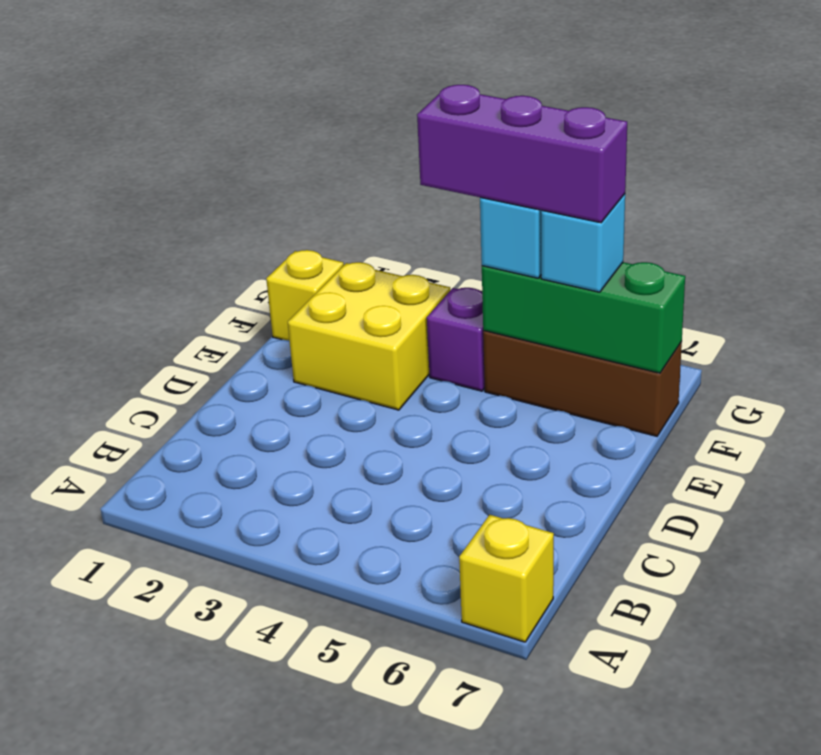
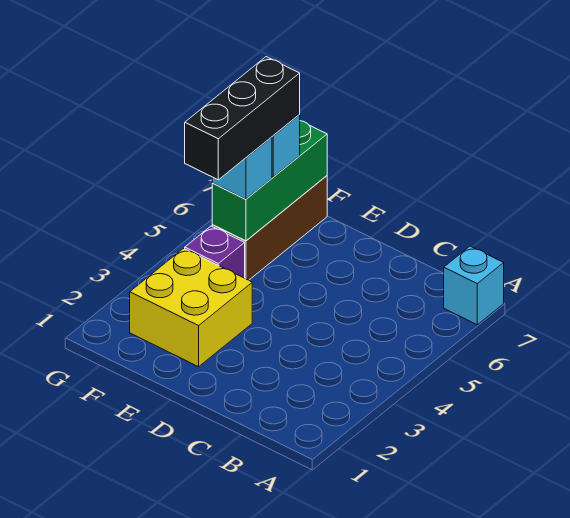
yellow 1x1 brick [459,515,554,642] -> cyan 1x1 brick [444,246,504,325]
yellow 1x1 brick [266,250,344,340] -> none
purple 1x3 brick [417,85,627,223] -> black 1x3 brick [185,57,300,180]

